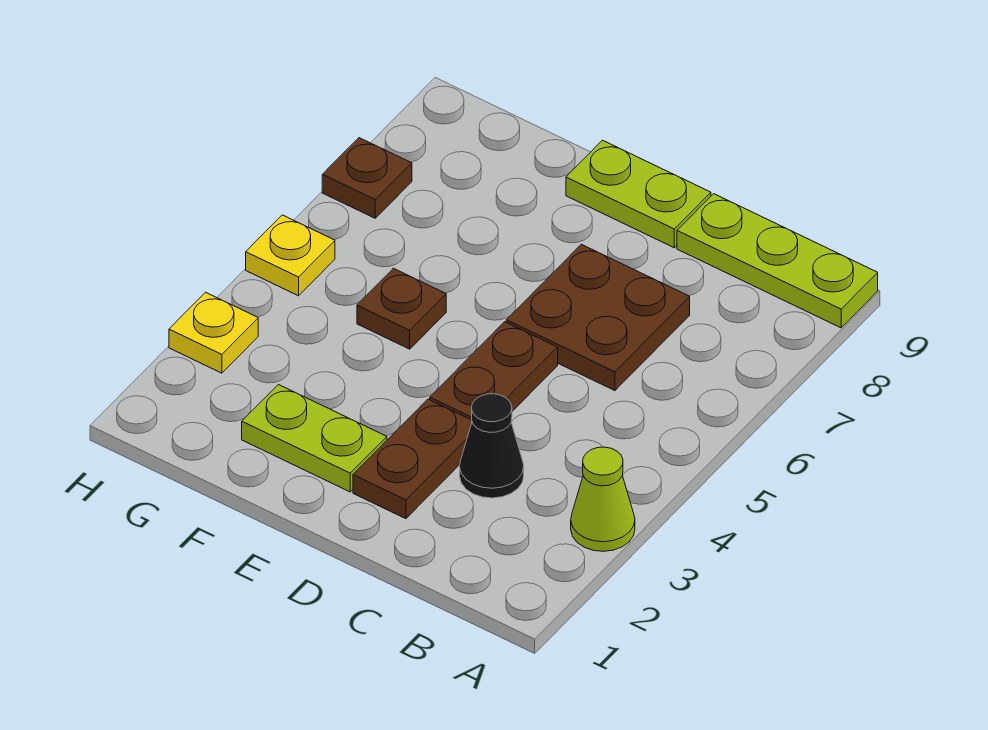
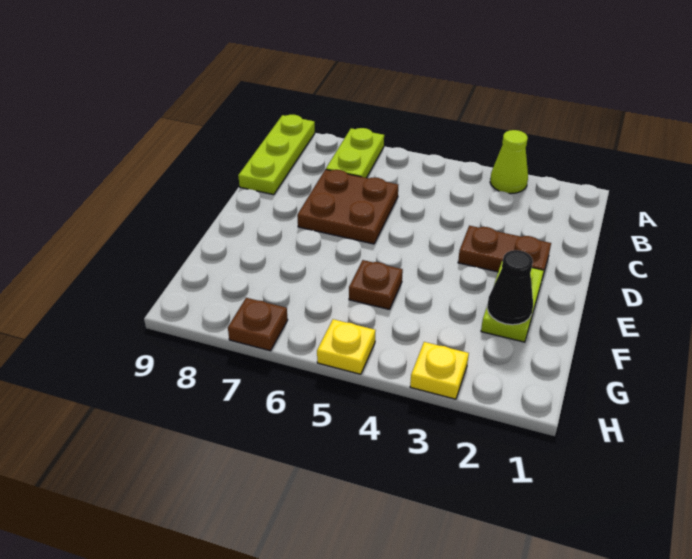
black 1x1 cone [460,394,524,498] -> black 1x1 cone moved to [487,250,533,325]
brown 1x2 plate [430,322,558,420] -> none
lime 1x2 plate [566,140,711,248] -> lime 1x2 plate moved to [326,128,384,178]

